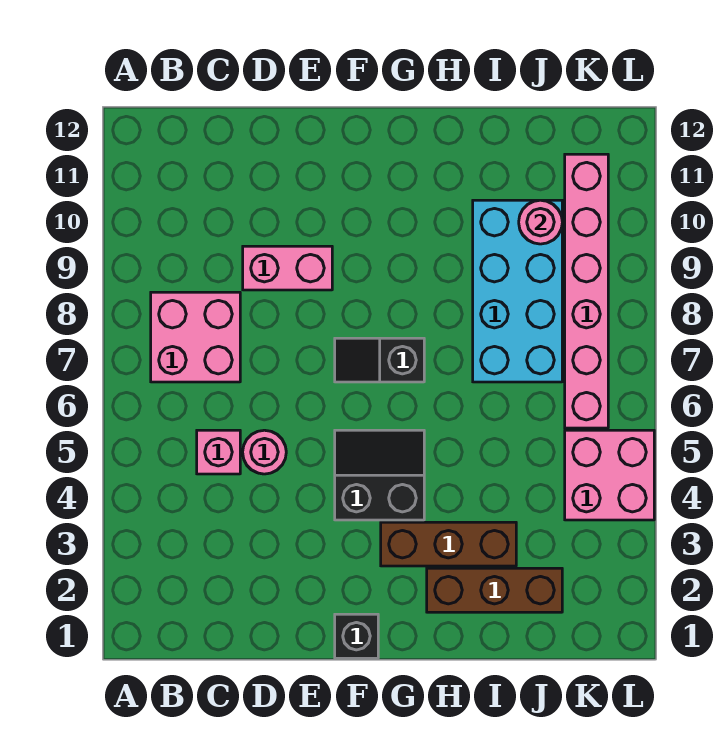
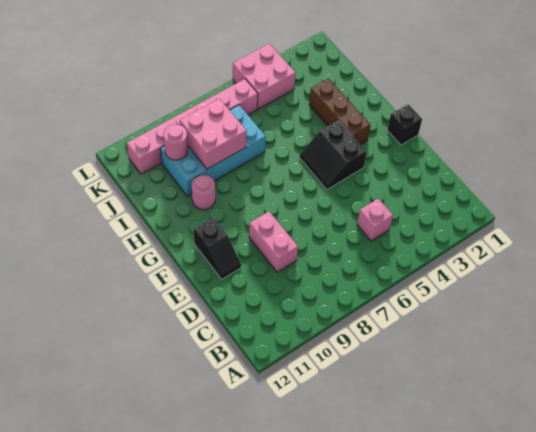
pink 2x2 brick [151,292,240,382] -> pink 2x2 brick moved to [180,99,247,169]
pink 1x1 round brick [243,430,286,474] -> pink 1x1 round brick moved to [192,175,215,210]
black 1x2 slope [335,338,424,382] -> black 1x2 slope moved to [194,218,241,279]
brown 1x3 brick [427,568,562,612] -> none

